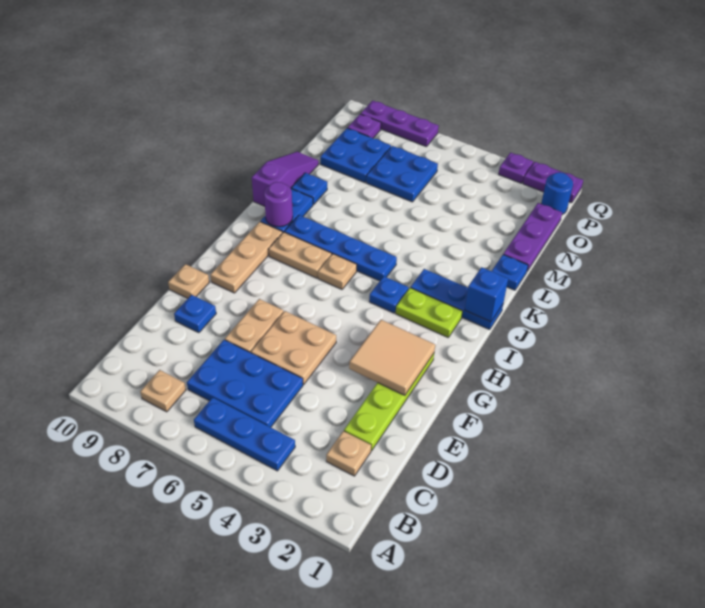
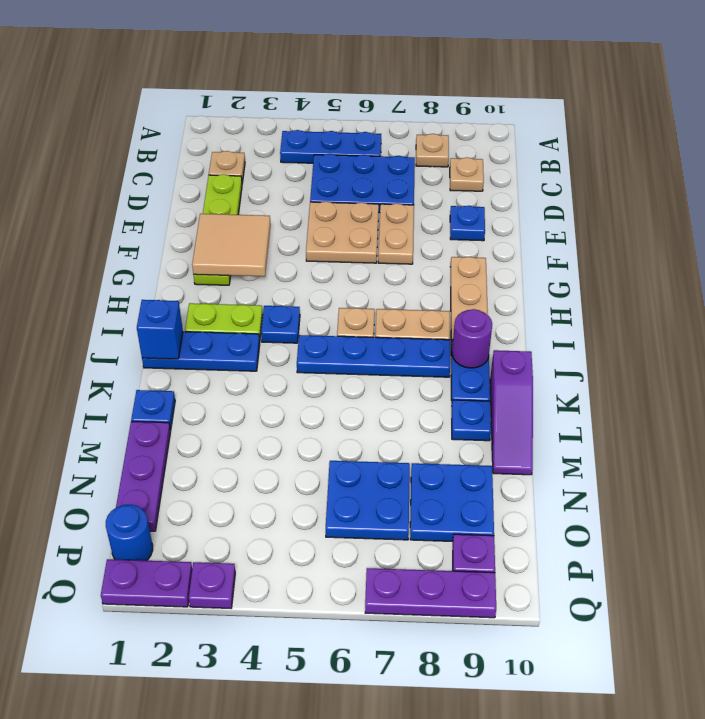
tan 1x1 plate [168,264,209,298] -> tan 1x1 plate moved to [450,157,484,191]

